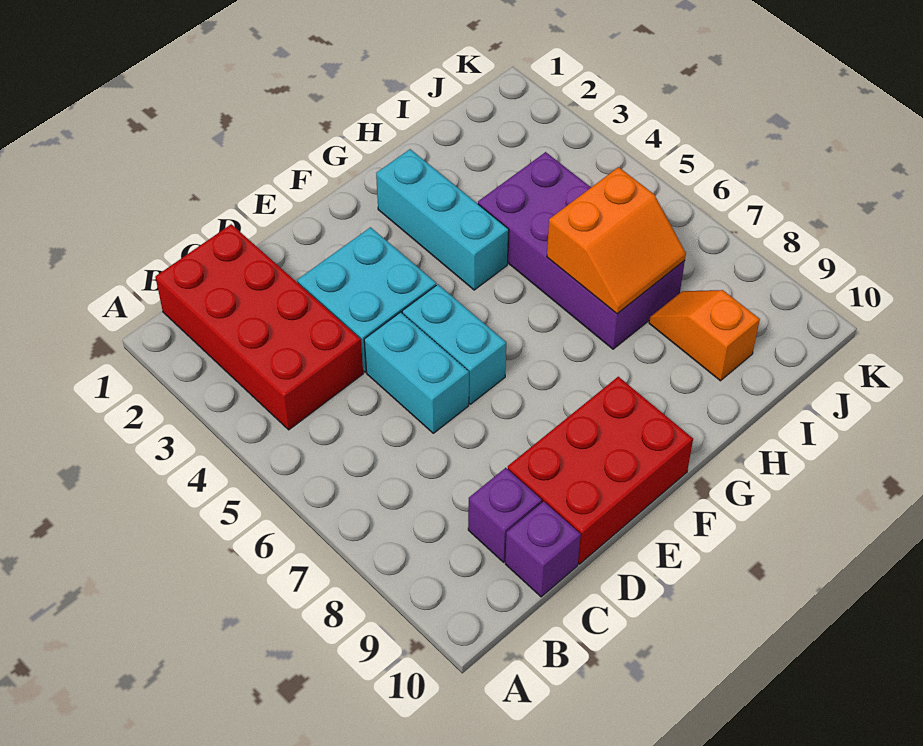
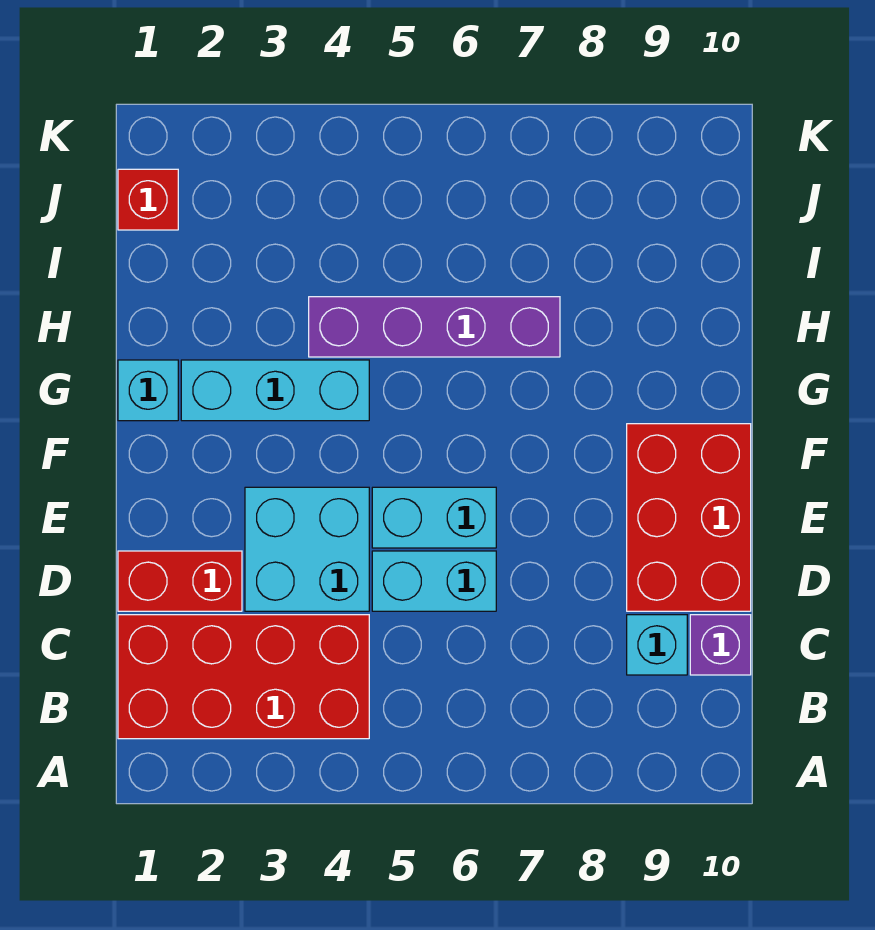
purple 1x1 brick [468,468,542,562] -> cyan 1x1 brick [627,615,687,675]
none -> red 1x2 brick [118,551,242,611]
none -> cyan 1x1 brick [118,360,178,421]
purple 2x4 brick [478,152,685,349] -> purple 1x4 brick [309,297,560,357]
orange 2x2 slope [547,167,686,314] -> none
orange 1x2 slope [649,290,760,381] -> none
none -> red 1x1 brick [118,169,178,230]

